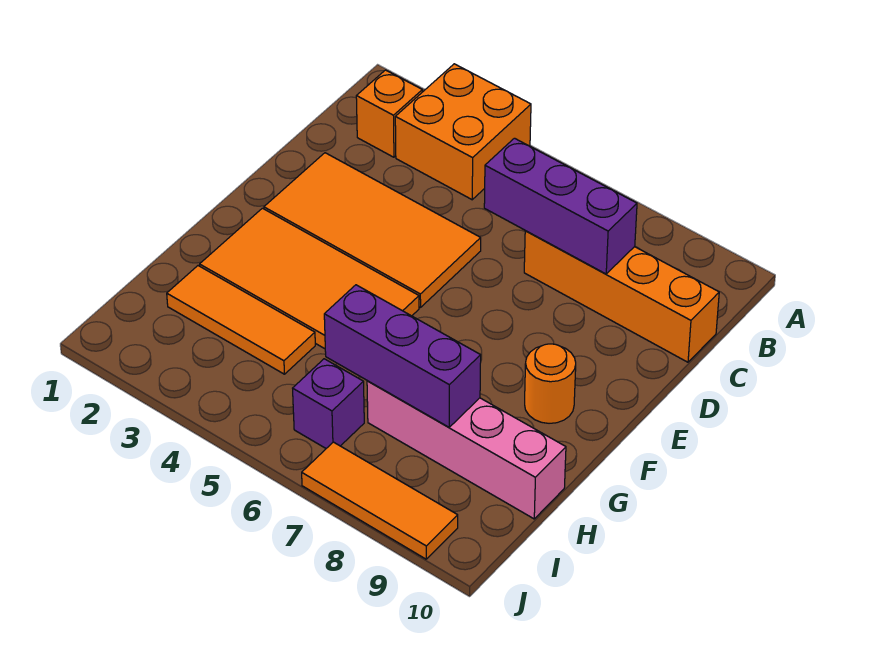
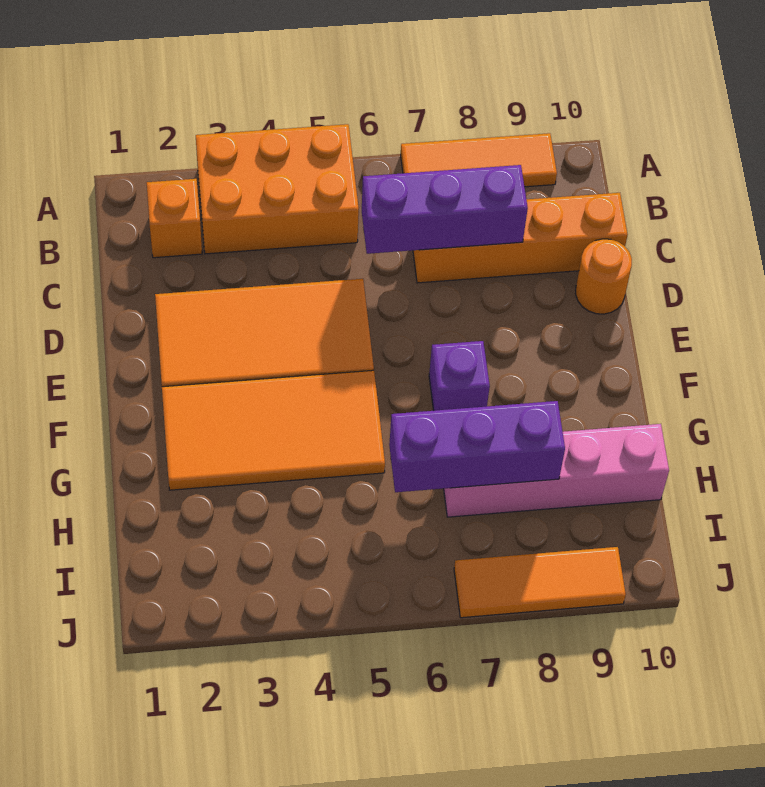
orange 2x2 brick [395,64,531,200] -> orange 2x3 brick [196,124,359,254]
orange 1x1 round brick [525,344,576,423] -> orange 1x1 round brick moved to [576,239,632,314]
orange 1x3 tile [167,266,315,374] -> orange 1x3 tile moved to [401,133,557,187]
purple 1x1 brick [293,359,364,448] -> purple 1x1 brick moved to [429,341,490,411]

